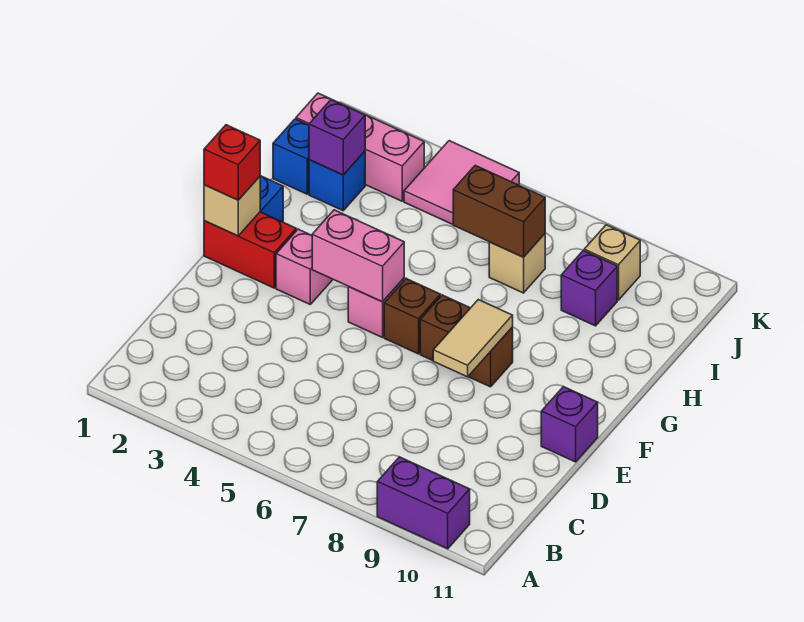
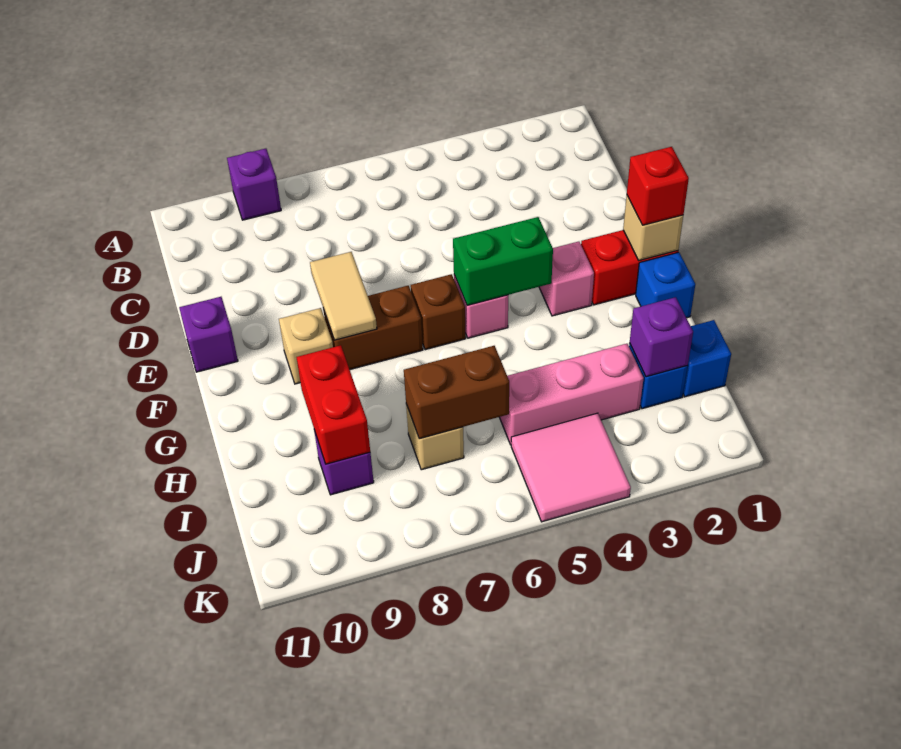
purple 1x2 brick [377,457,470,549] -> purple 1x1 brick [227,149,281,220]
pink 1x2 brick [312,210,404,302] -> green 1x2 brick [453,217,553,306]
none -> red 1x2 brick [296,345,370,464]
pink 1x3 brick [296,93,424,201] -> pink 1x3 brick moved to [499,344,644,445]
tan 1x1 brick [584,225,640,300] -> tan 1x1 brick moved to [279,308,333,384]

